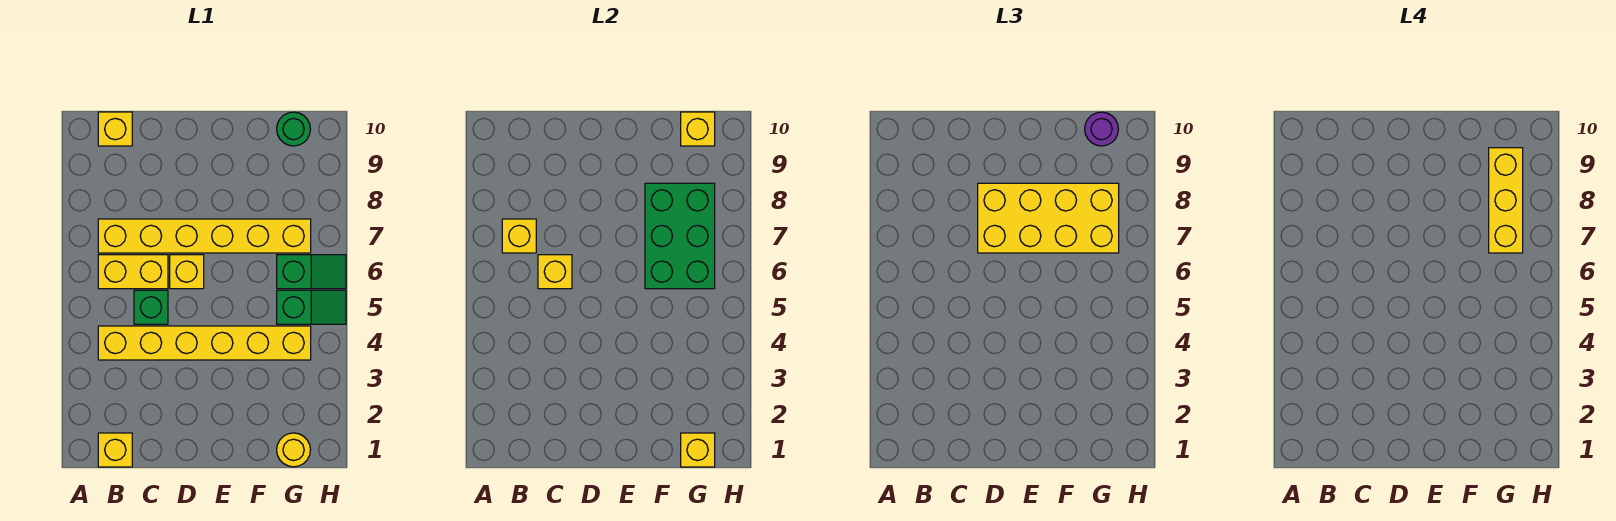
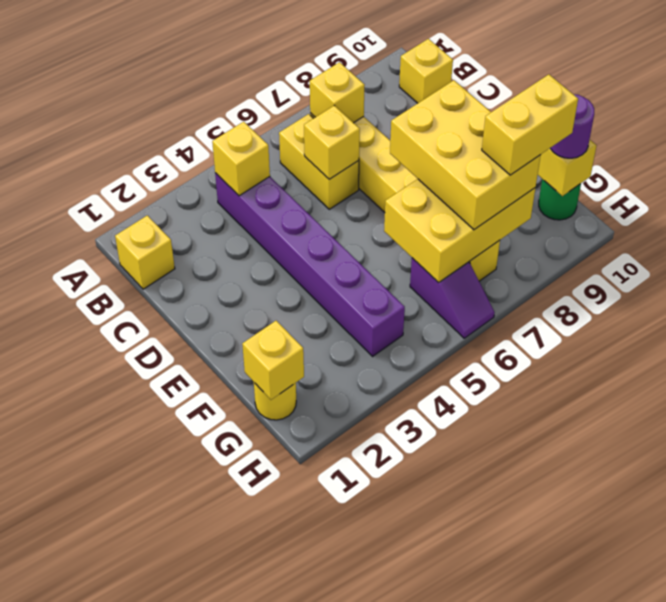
yellow 1x6 brick [98,326,311,360] -> purple 1x6 brick [215,173,405,356]
green 1x1 brick [134,290,168,324] -> none
yellow 1x1 brick [170,255,204,289] -> yellow 1x1 brick moved to [212,122,270,196]
yellow 2x4 brick [978,183,1119,253] -> yellow 2x3 brick [390,80,541,230]
green 2x3 brick [645,183,715,289] -> yellow 2x3 brick [384,179,535,283]
green 1x2 slope [277,290,346,324] -> none
green 1x2 slope [277,255,346,289] -> purple 1x2 slope [410,258,495,338]
yellow 1x3 brick [1489,148,1523,253] -> yellow 1x2 brick [482,74,578,175]

